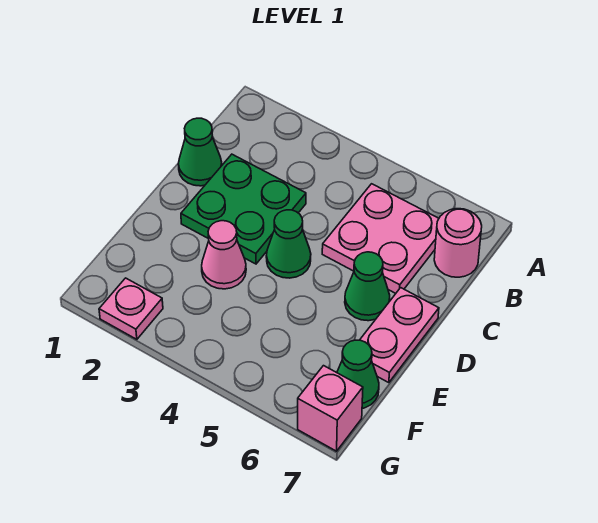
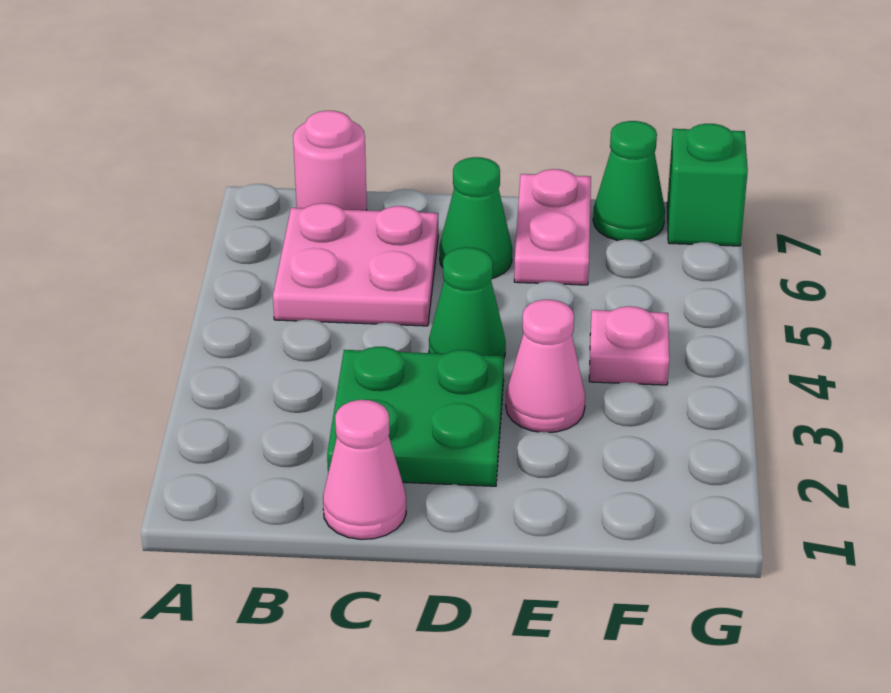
green 1x1 cone [178,118,222,186] -> pink 1x1 cone [323,400,406,540]
pink 1x2 plate [360,288,439,383] -> pink 1x2 plate turned to [514,169,591,285]
pink 1x1 plate [99,278,163,339] -> pink 1x1 plate moved to [589,306,669,385]
pink 1x1 brick [298,366,363,451] -> green 1x1 brick [667,124,748,246]

